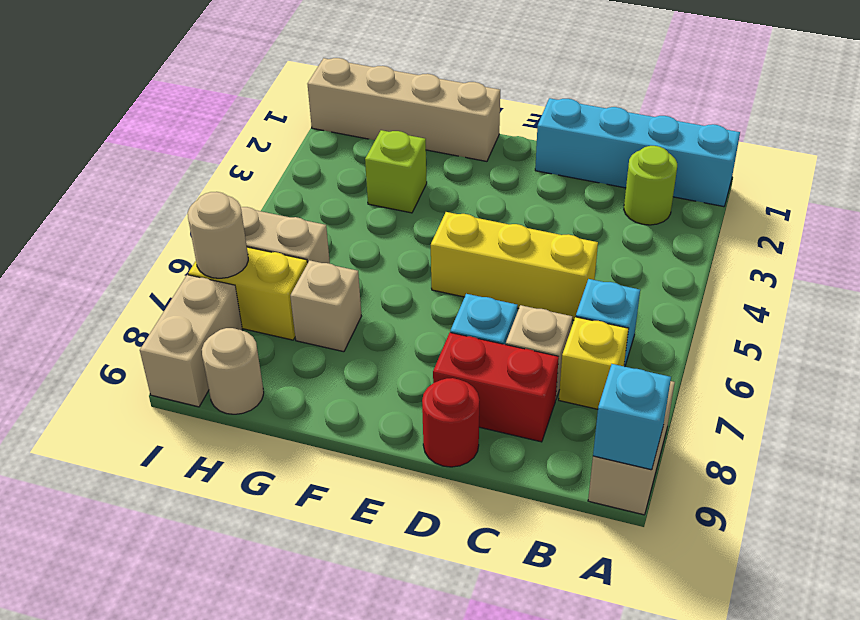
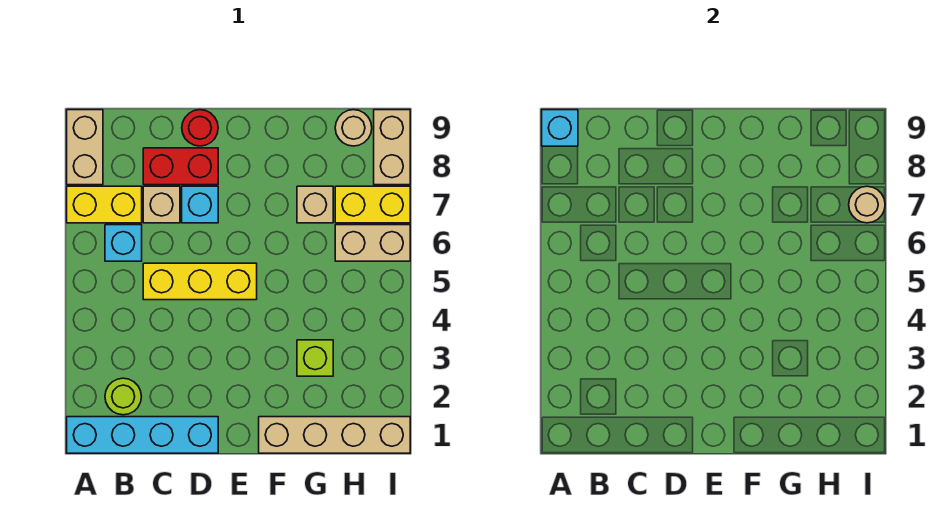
yellow 1x1 brick [559,317,629,409] -> yellow 1x2 brick [67,186,142,223]

